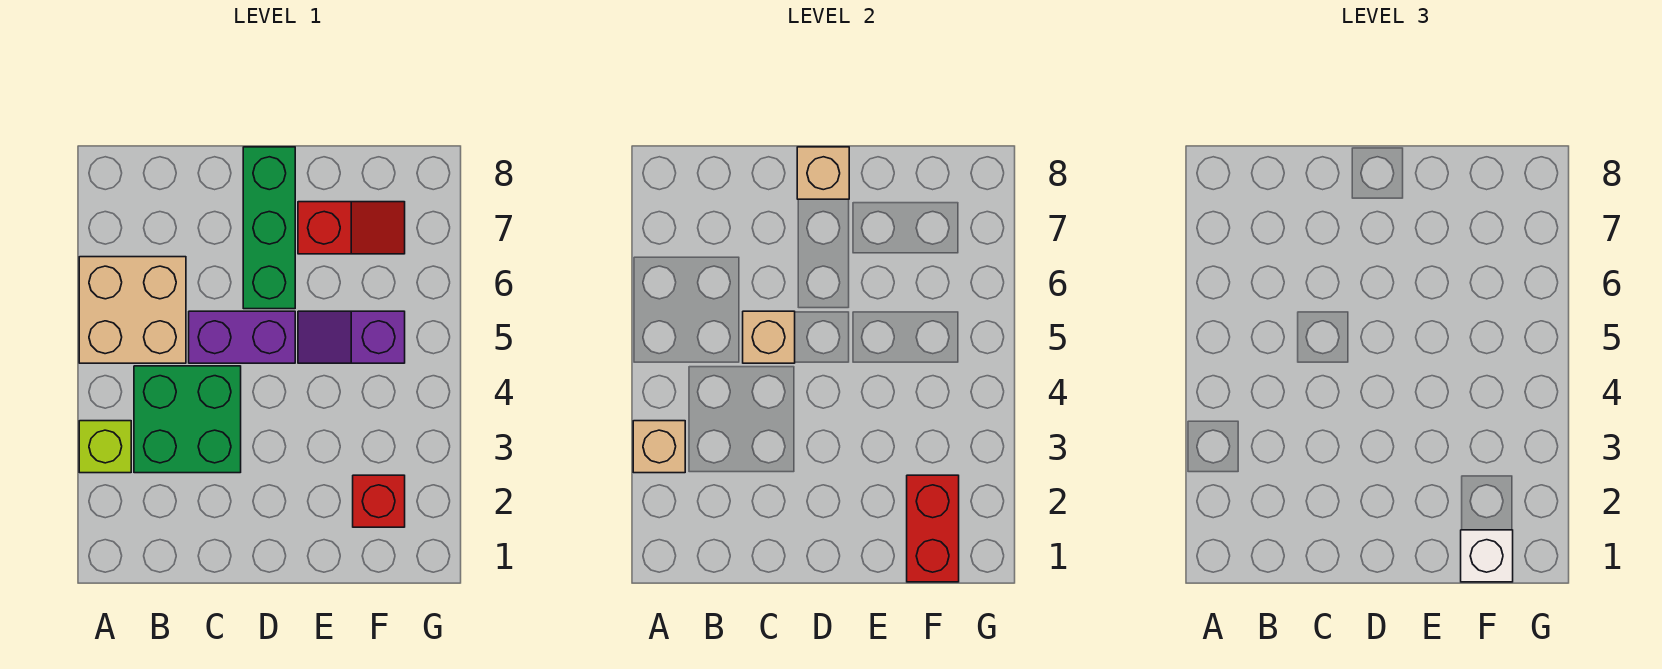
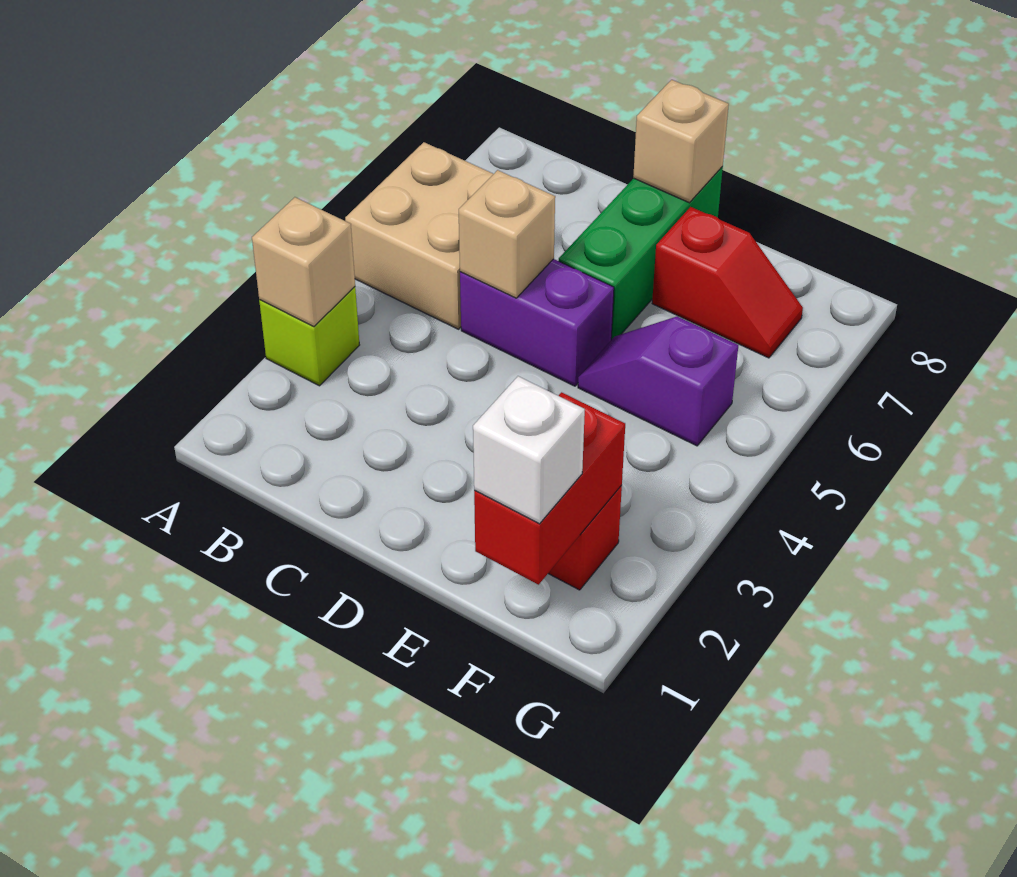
green 2x2 brick [134,366,241,473] -> none

